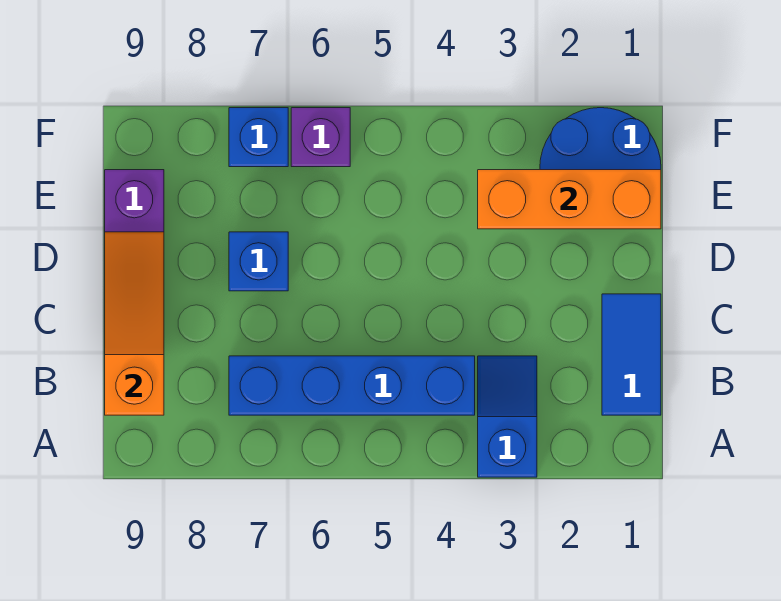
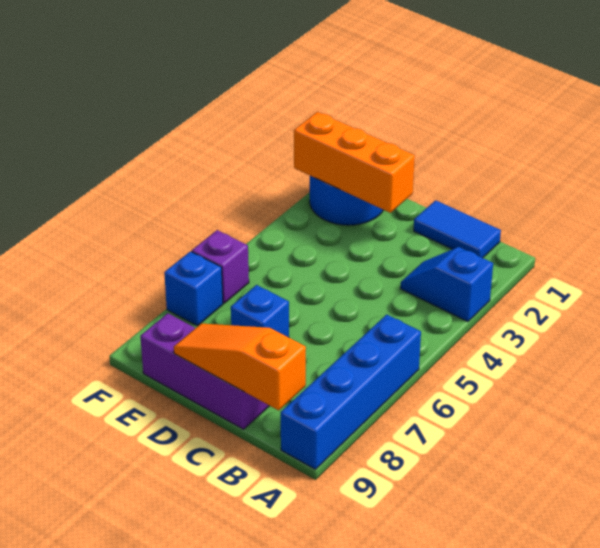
blue 1x4 brick [229,356,475,415] -> blue 1x4 brick moved to [281,315,421,469]
orange 1x3 brick [478,170,661,229] -> orange 1x3 brick turned to [294,112,415,213]

